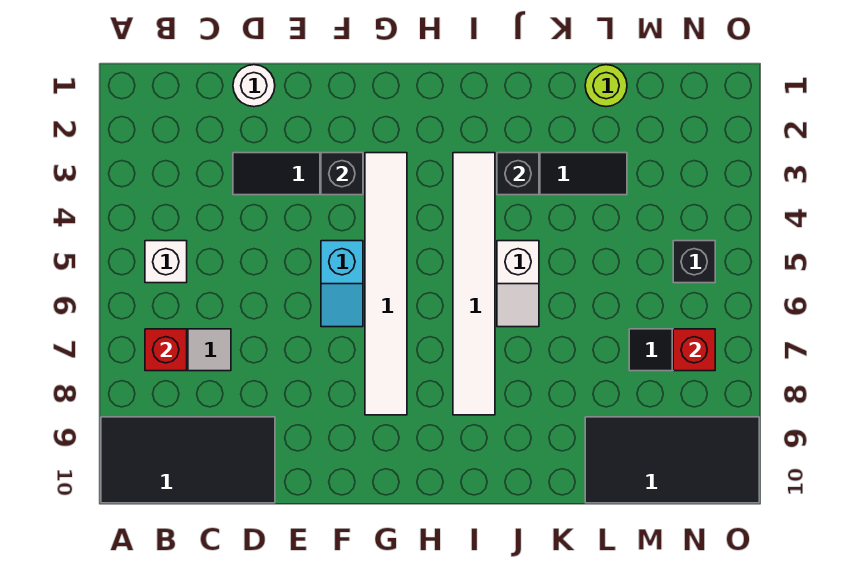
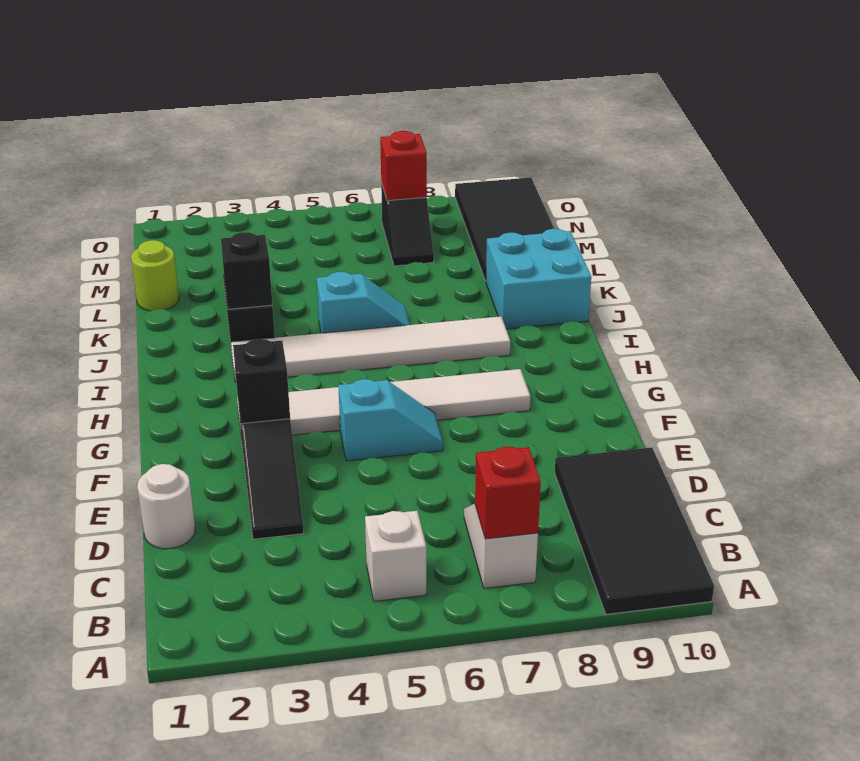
white 1x2 slope [497,241,539,327] -> cyan 1x2 slope [317,272,410,333]
none -> cyan 2x2 brick [486,229,591,329]
black 1x1 brick [673,241,715,283] -> none

